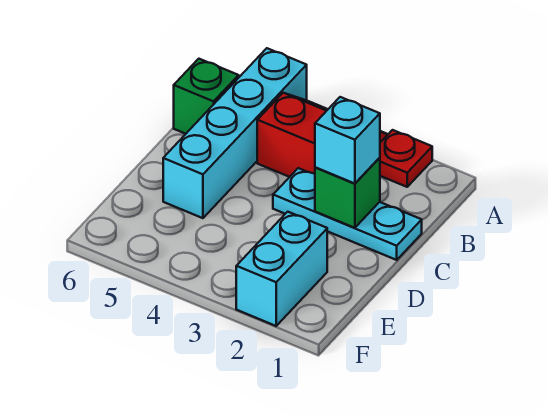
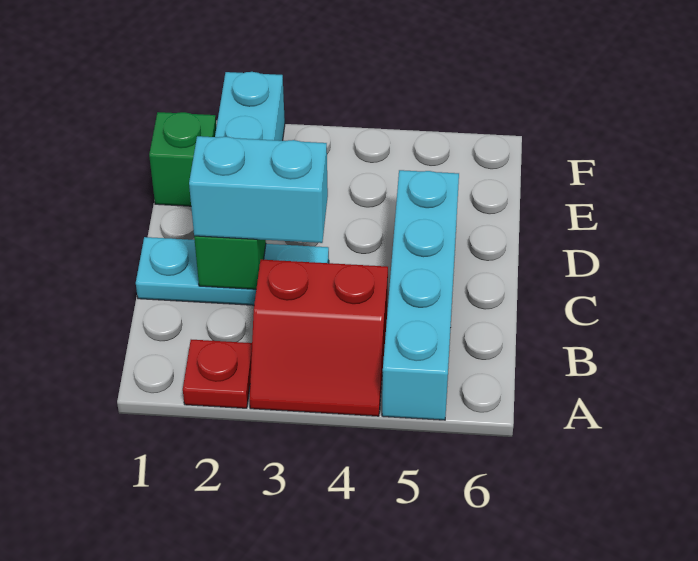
green 1x1 brick [174,59,239,134] -> green 1x1 brick moved to [149,112,216,206]
cyan 1x1 brick [315,97,380,184] -> cyan 1x2 brick [189,136,328,243]

